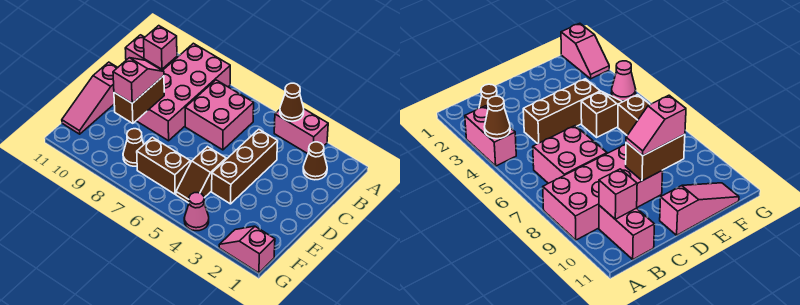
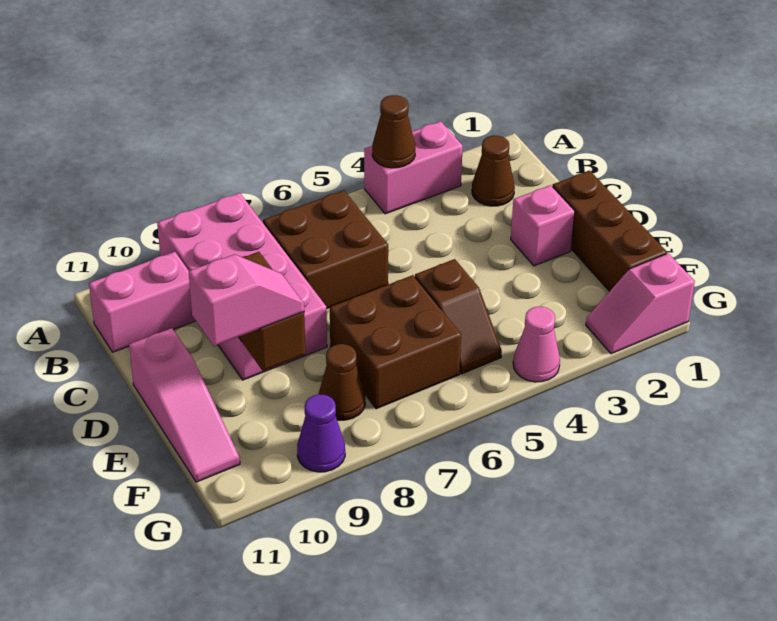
pink 2x2 brick [185,80,254,150] -> brown 2x2 brick [263,190,388,309]
pink 1x1 brick [144,26,177,69] -> pink 1x1 brick moved to [511,185,575,266]
brown 1x3 brick [212,129,278,204] -> brown 1x3 brick moved to [553,171,667,291]
pink 1x2 slope [113,58,164,103] -> pink 1x2 slope turned to [189,254,304,346]
brown 1x2 brick [137,137,190,194] -> brown 2x2 brick [330,275,461,409]
none -> purple 1x1 cone [297,394,345,472]

